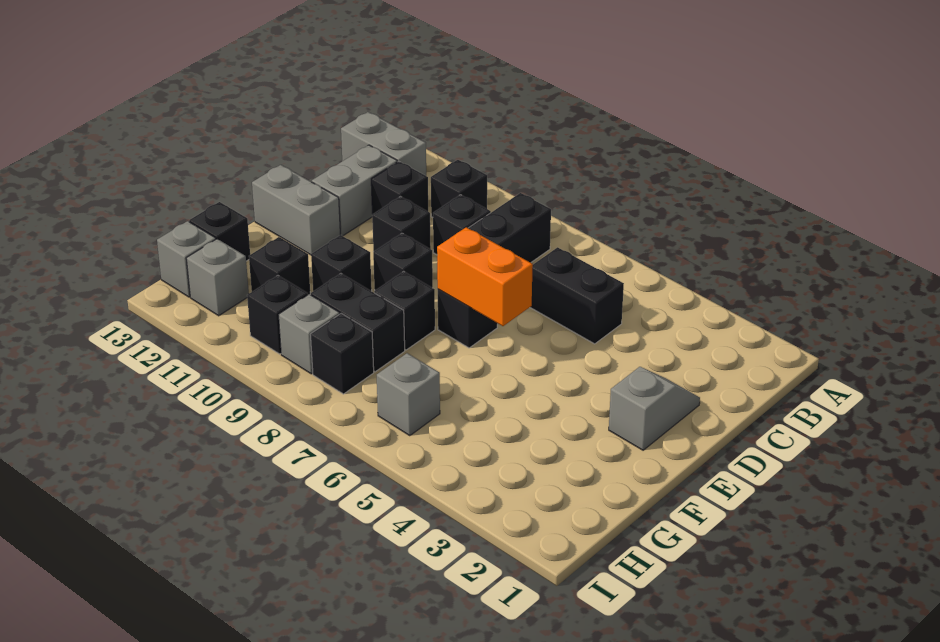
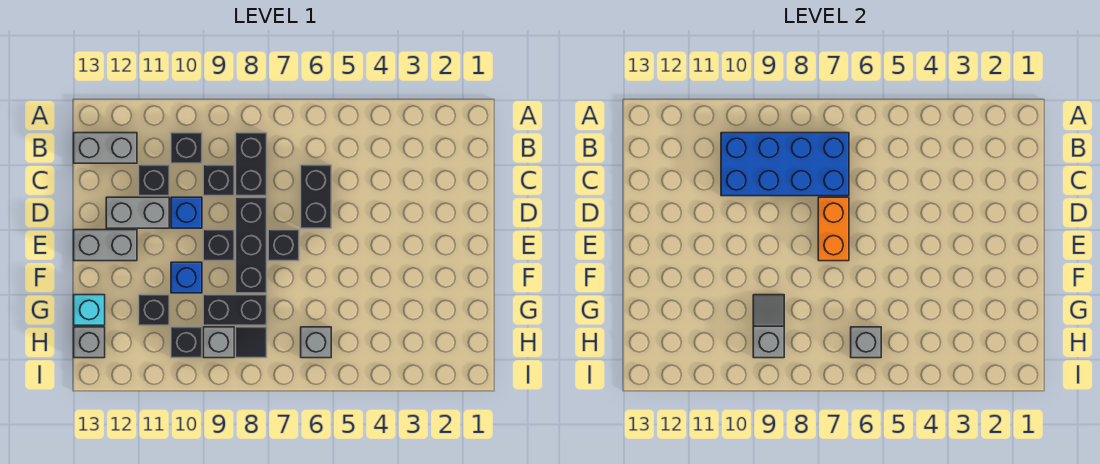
none -> blue 2x4 brick [721,133,849,196]
black 1x2 brick [530,247,624,344] -> black 1x2 brick turned to [301,165,331,228]
grey 1x2 brick [312,145,397,236] -> grey 1x2 brick turned to [106,197,169,228]
grey 1x2 slope [609,367,700,450] -> grey 1x2 slope moved to [753,295,784,358]
black 1x1 brick [372,196,431,252] -> blue 1x1 brick [171,197,202,228]
orange 1x2 brick [437,227,533,326] -> orange 1x2 brick turned to [818,197,849,261]
black 1x1 brick [374,271,435,350] -> black 1x3 brick [236,197,267,293]
black 1x1 brick [311,235,372,291] -> blue 1x1 brick [171,262,202,293]
black 1x1 brick [189,202,250,261] -> cyan 1x1 brick [74,295,105,325]
black 1x1 brick [310,314,374,394] -> black 1x1 tile [236,327,267,358]
grey 1x1 brick [186,239,249,316] -> grey 1x1 brick moved to [851,327,881,358]

